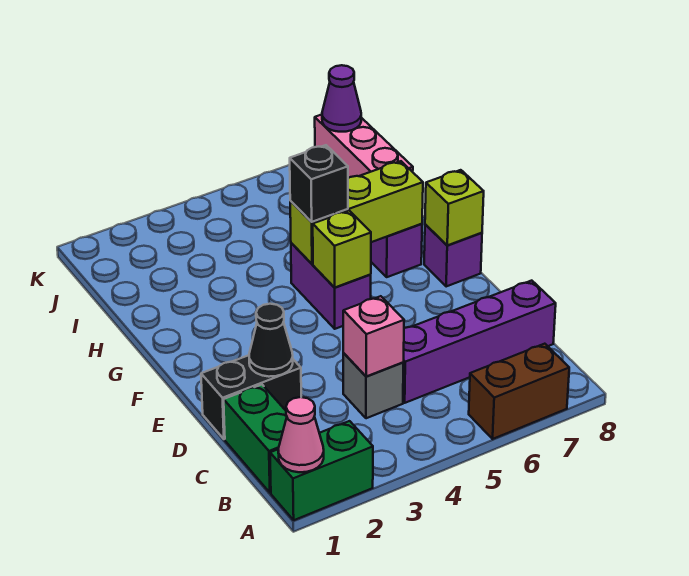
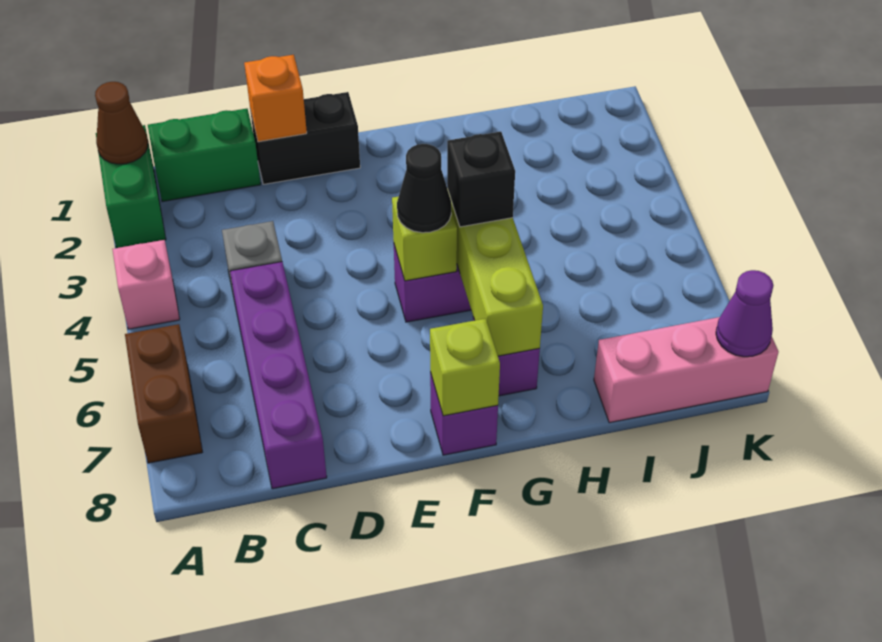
pink 1x1 cone [278,397,324,472] -> brown 1x1 cone [95,82,148,164]
pink 1x1 brick [343,296,404,377] -> pink 1x1 brick moved to [112,240,180,329]
black 1x2 brick [201,355,301,439] -> black 1x2 brick turned to [250,92,360,184]
none -> orange 1x1 brick [244,55,307,142]
black 1x1 cone [249,304,293,377] -> black 1x1 cone moved to [397,144,451,233]

